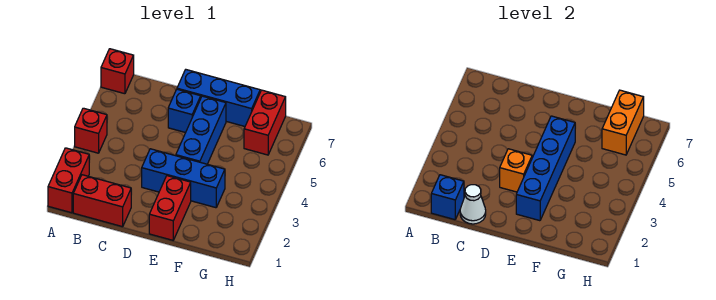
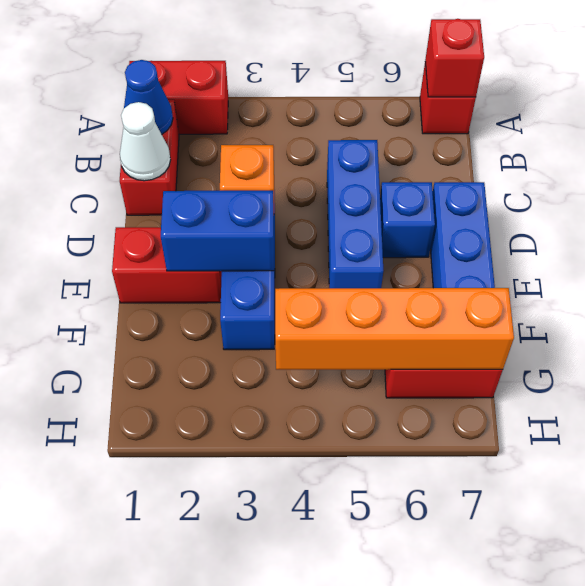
red 1x1 brick [75,108,107,153] -> red 1x1 brick moved to [425,19,484,97]
blue 1x1 brick [431,175,464,220] -> blue 1x1 cone [124,60,173,134]
blue 1x4 brick [516,116,575,221] -> blue 1x2 brick [161,191,274,271]
blue 1x3 brick [176,96,226,164] -> blue 1x3 brick turned to [327,140,383,288]
orange 1x2 brick [602,90,644,155] -> orange 1x4 brick [275,288,514,370]

